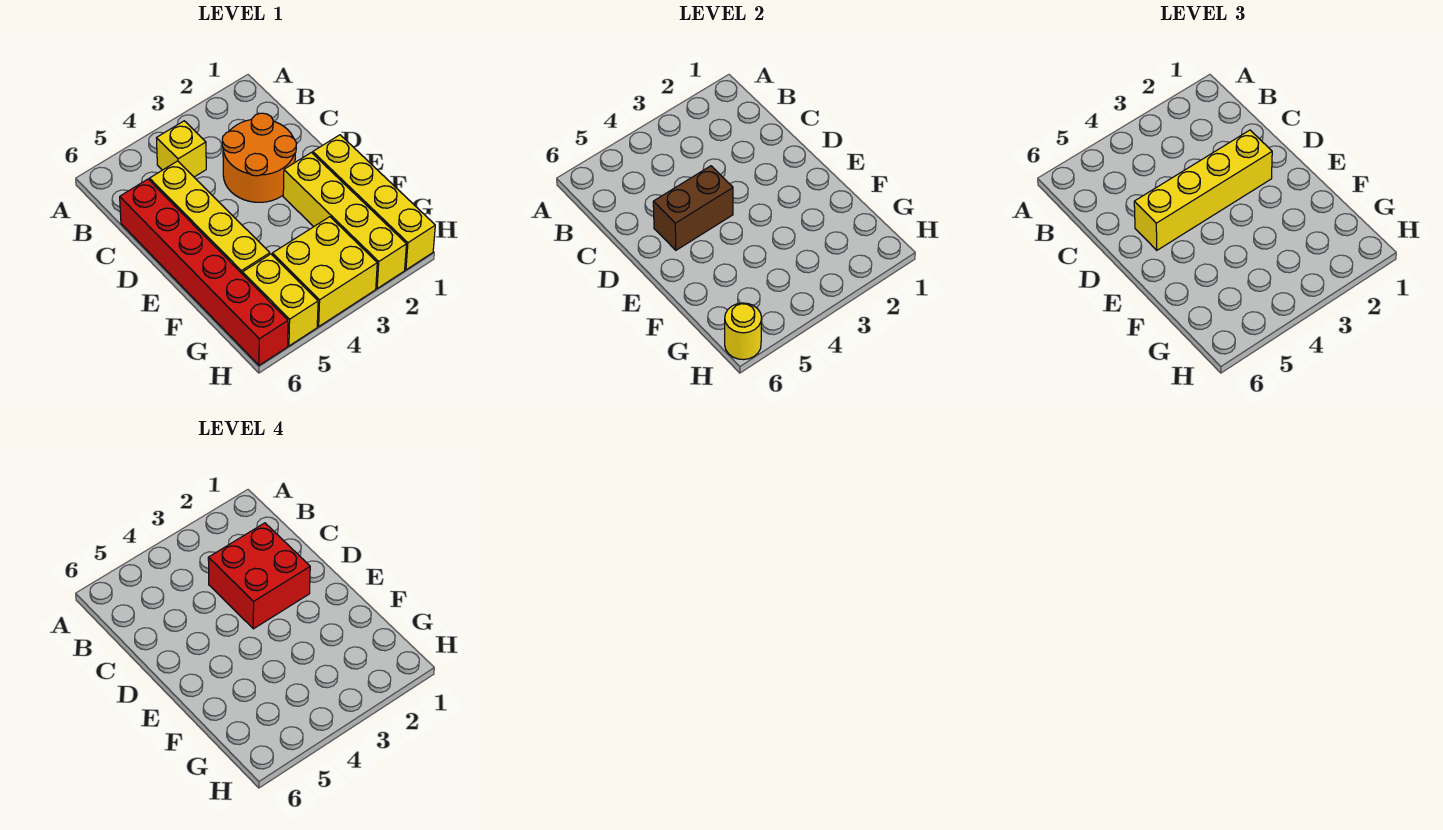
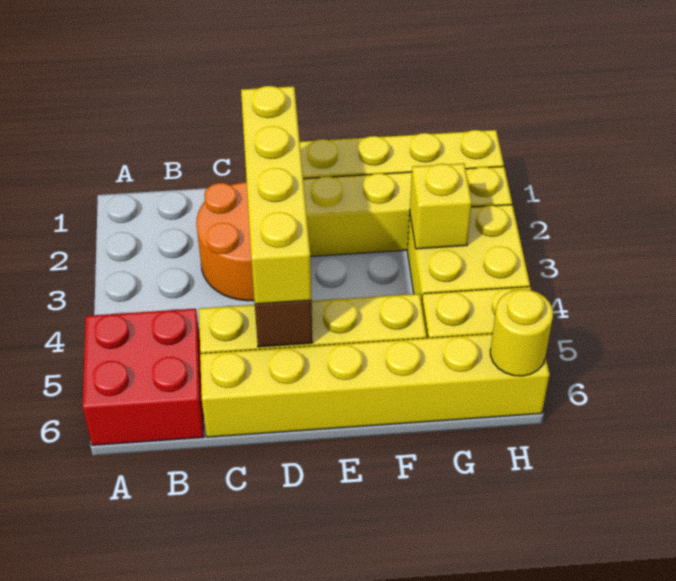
yellow 1x1 brick [157,121,206,177] -> yellow 1x1 brick moved to [410,163,472,249]
red 2x2 brick [208,523,310,629] -> red 2x2 brick moved to [83,309,204,445]
red 1x6 brick [120,179,288,365] -> yellow 1x6 brick [200,334,550,437]

